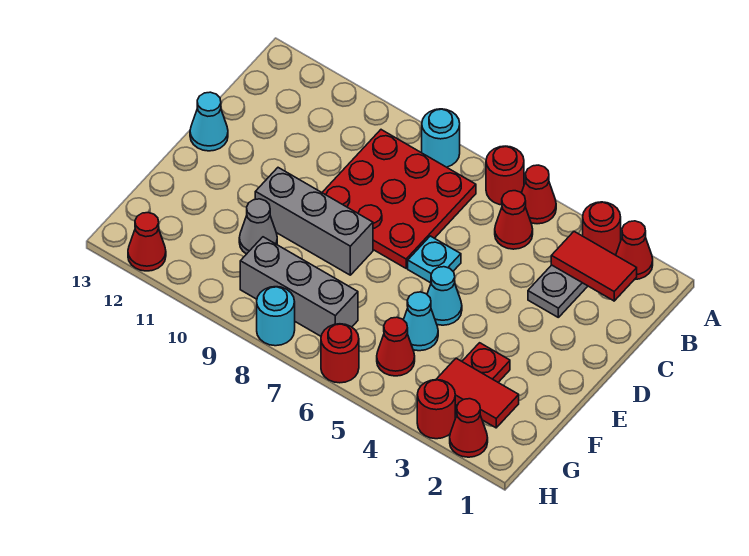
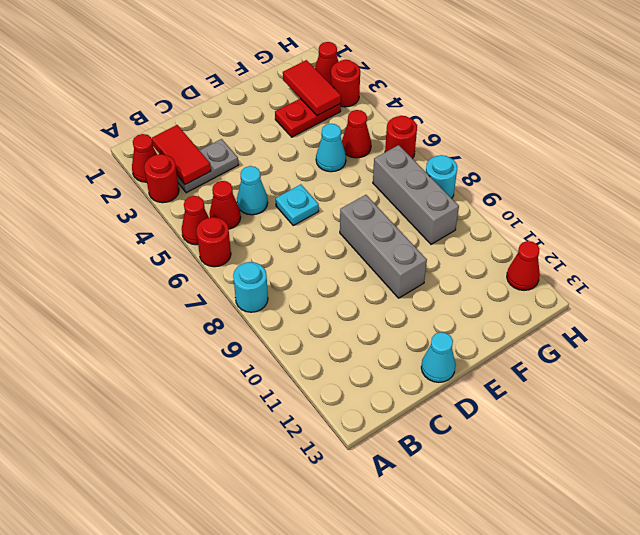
red 3x3 plate [322,130,476,268] -> none
cyan 1x1 cone [427,267,462,325] -> cyan 1x1 cone moved to [237,166,268,215]
grey 1x1 cone [239,199,277,254] -> none

